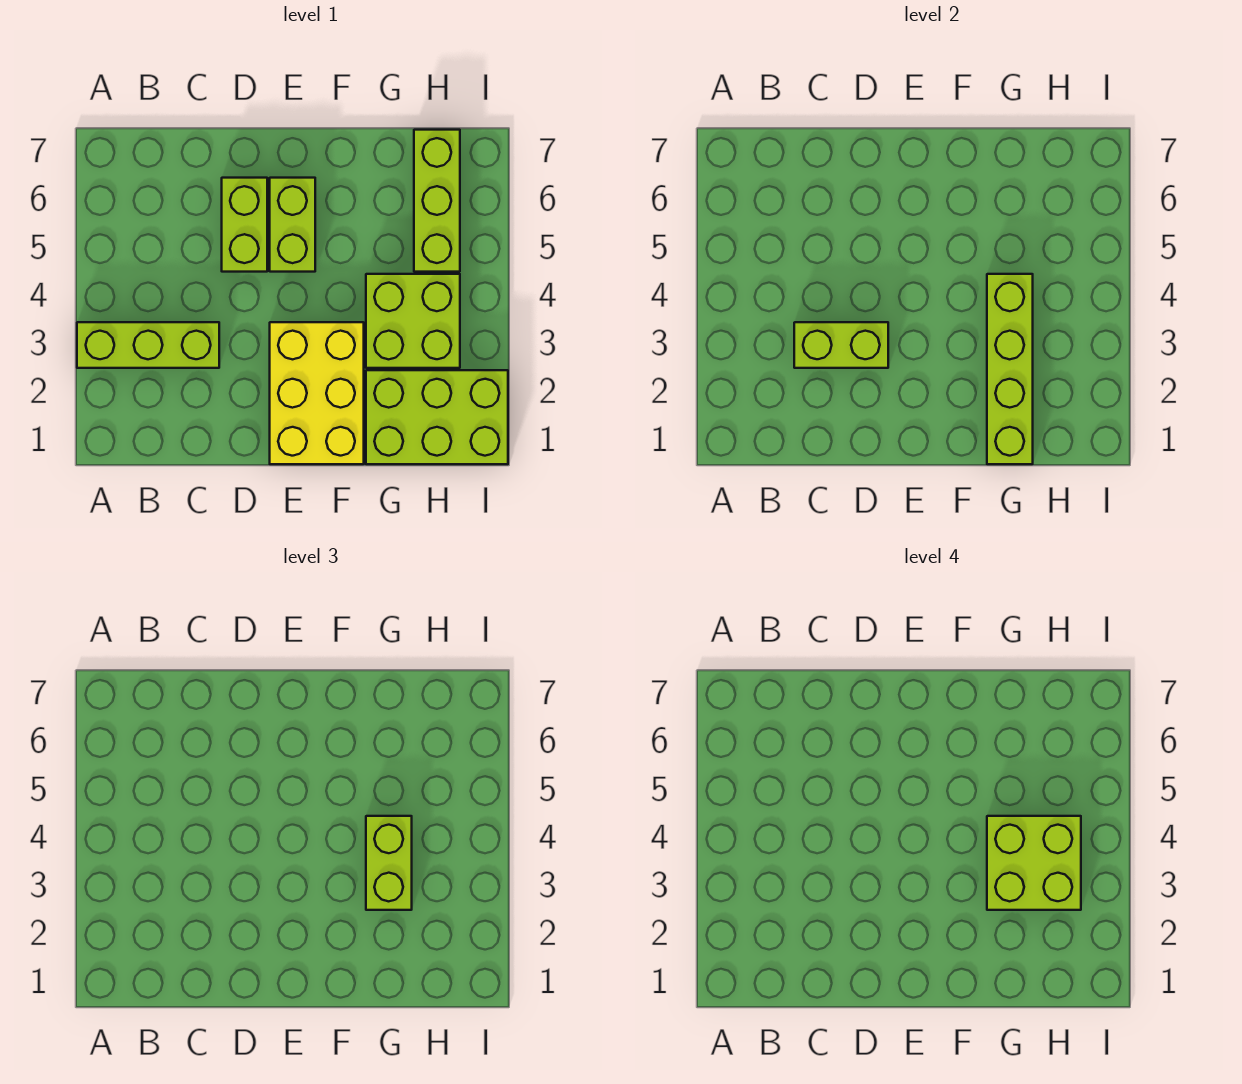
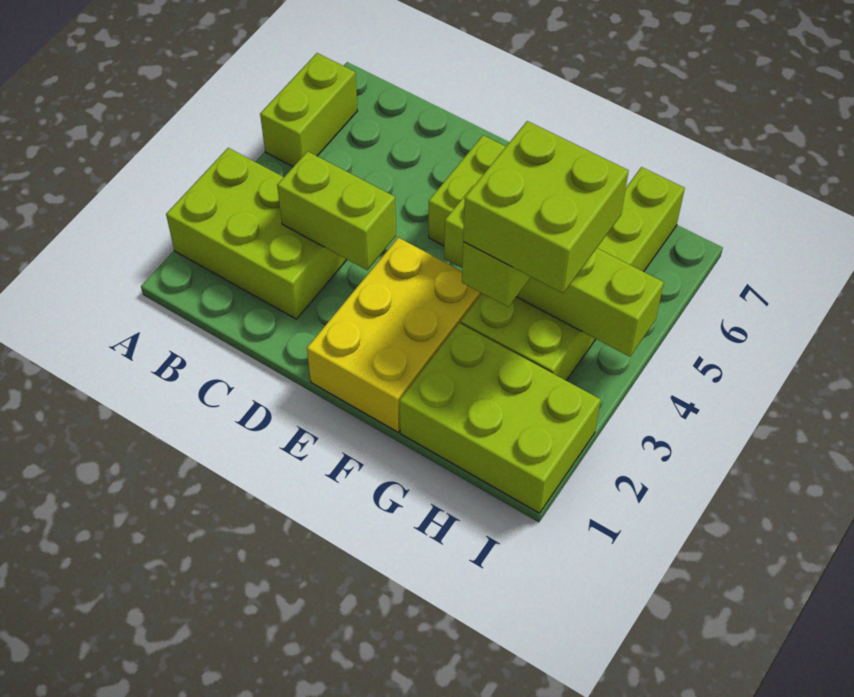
lime 1x3 brick [77,322,219,368] -> lime 2x3 brick [166,148,347,319]
lime 1x2 brick [222,178,267,272] -> lime 1x2 brick moved to [260,53,357,167]
lime 1x4 brick [987,274,1033,464] -> lime 1x4 brick turned to [444,185,664,357]

